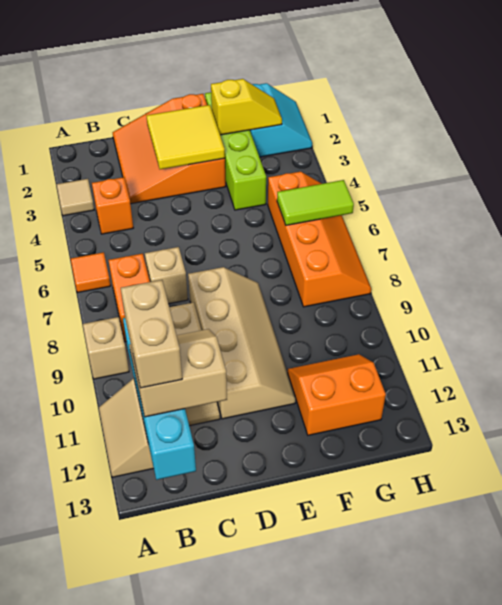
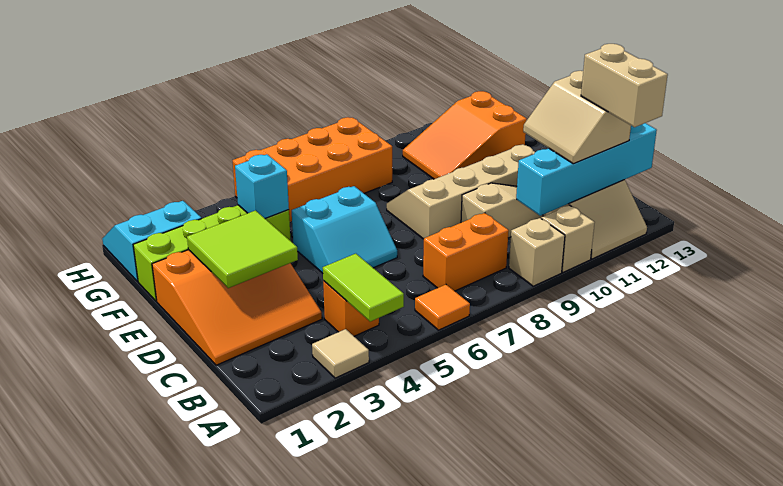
tan 1x2 brick [121,280,182,388] -> tan 1x2 brick turned to [581,44,668,127]
tan 1x1 brick [145,247,188,304] -> tan 1x1 brick moved to [541,205,595,272]
yellow 2x2 tile [147,105,225,169] -> lime 2x2 tile [187,211,298,288]
none -> cyan 2x2 slope [292,186,397,273]
yellow 1x2 slope [211,79,282,135] -> none
none -> cyan 1x1 brick [235,154,289,219]
orange 2x2 slope [288,354,386,435] -> orange 2x3 slope [403,91,527,179]
orange 2x4 slope [268,172,371,307] -> orange 2x4 brick [233,117,392,222]
lime 1x2 tile [277,180,354,225] -> lime 1x2 tile moved to [323,254,404,322]

